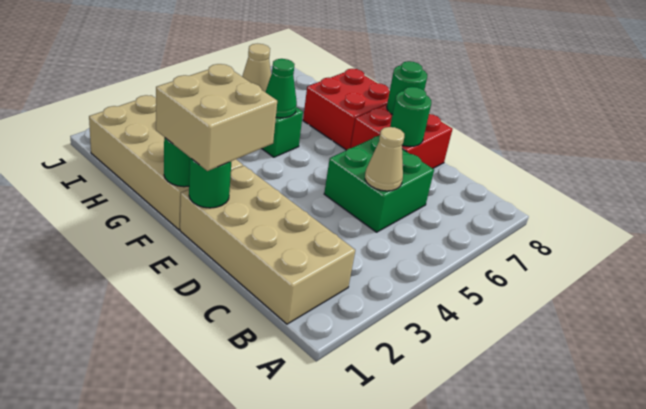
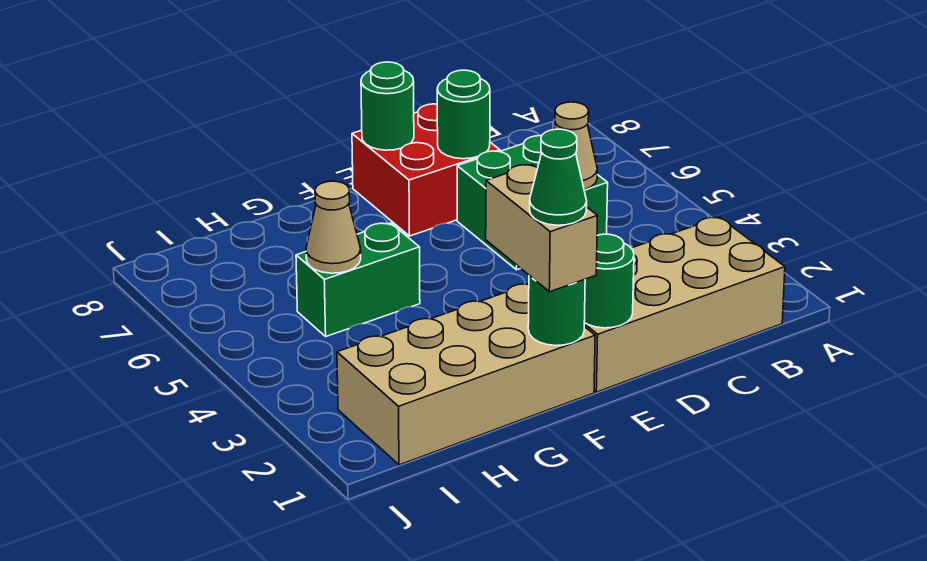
tan 2x2 brick [156,64,277,171] -> tan 1x2 brick [486,165,598,292]
red 2x2 brick [303,69,390,150] -> none
green 1x1 cone [266,59,297,118] -> green 1x1 cone moved to [530,129,587,225]

